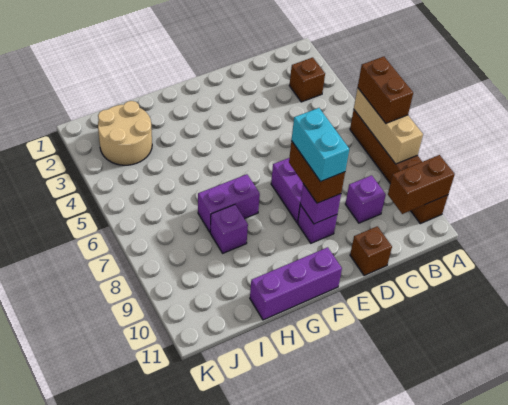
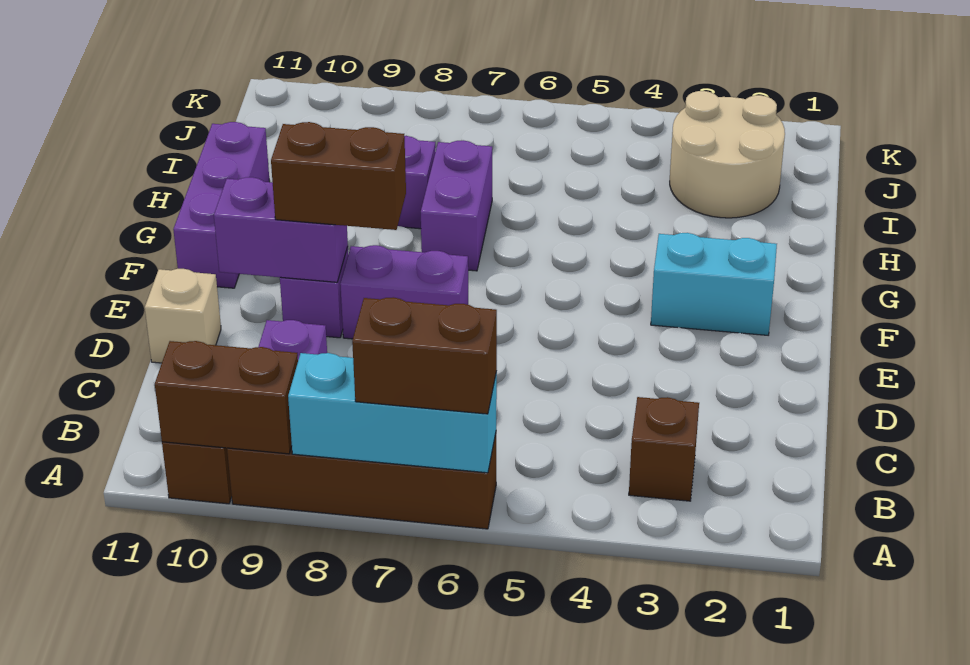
tan 1x3 brick [354,88,423,164] -> cyan 1x3 brick [288,353,497,473]
brown 1x2 brick [388,155,455,214] -> brown 1x2 brick turned to [155,341,298,454]
brown 1x1 brick [350,226,392,276] -> tan 1x1 brick [145,269,221,363]
cyan 1x2 brick [292,108,349,182] -> cyan 1x2 brick moved to [651,233,777,335]
purple 1x1 brick [300,184,341,224] -> purple 1x2 brick [214,177,348,282]

